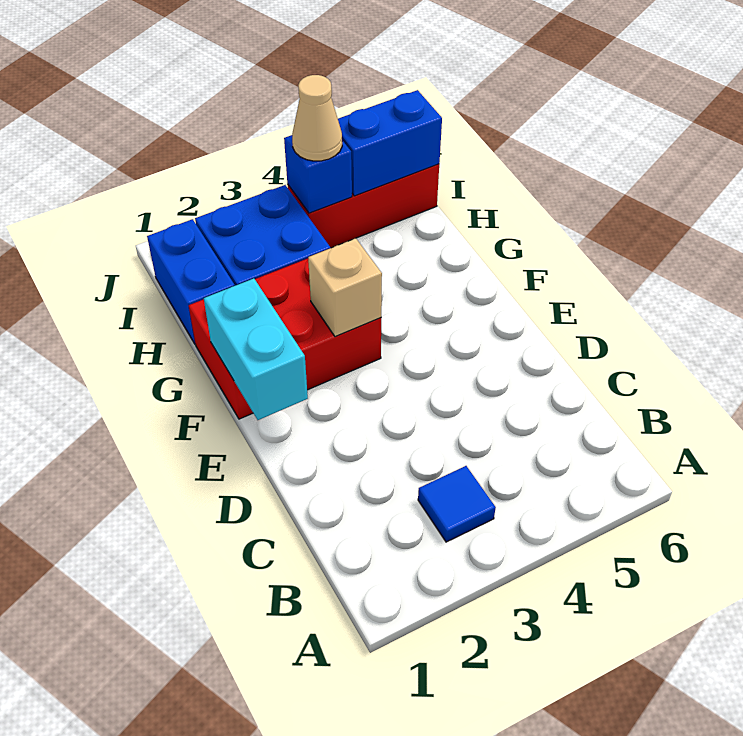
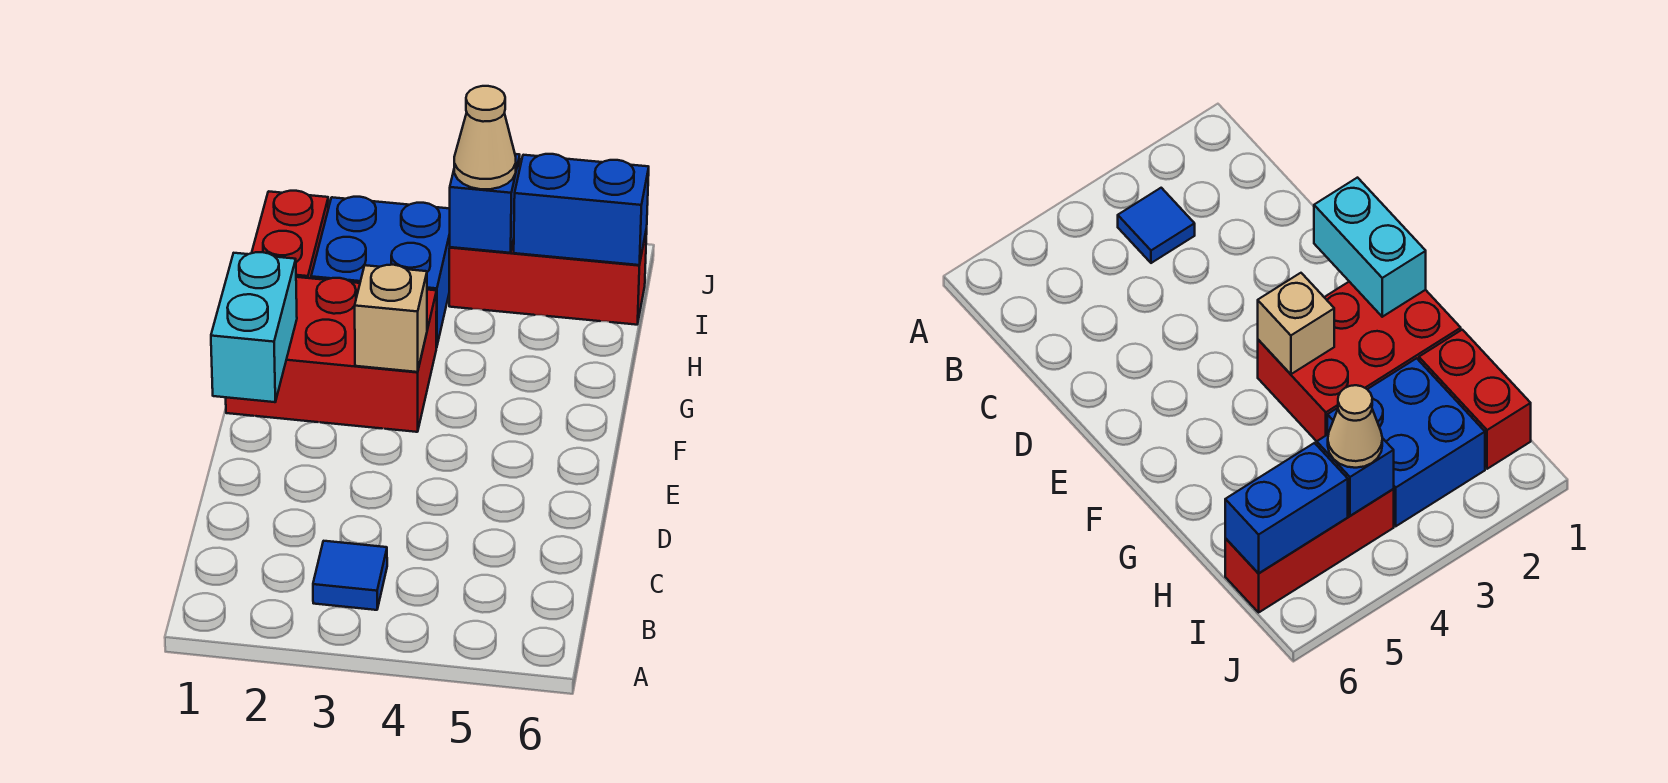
blue 1x2 brick [147,219,235,344] -> red 1x2 brick [252,191,329,278]

